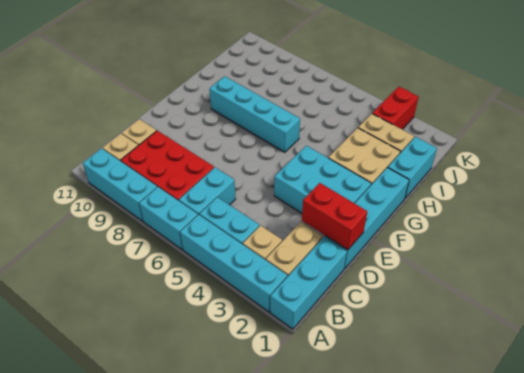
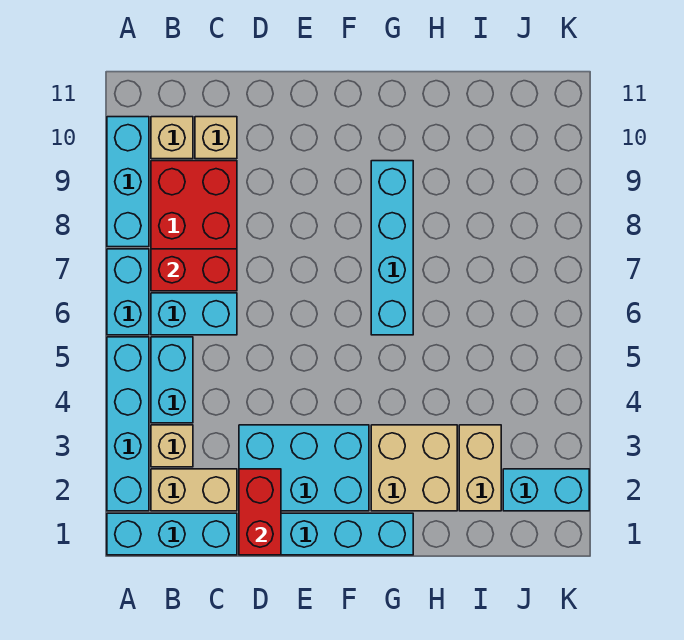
cyan 2x3 brick [274,146,371,213] -> cyan 2x3 brick turned to [239,425,369,511]
cyan 1x2 brick [388,137,437,198] -> cyan 1x2 brick moved to [503,469,589,511]
red 1x2 brick [372,87,419,129] -> red 1x2 brick moved to [151,249,237,291]

